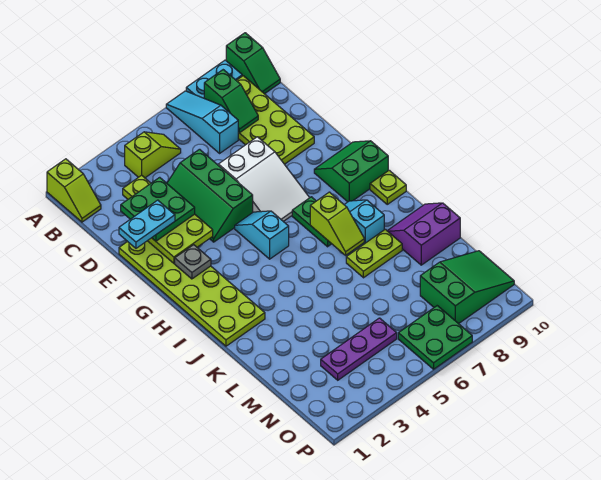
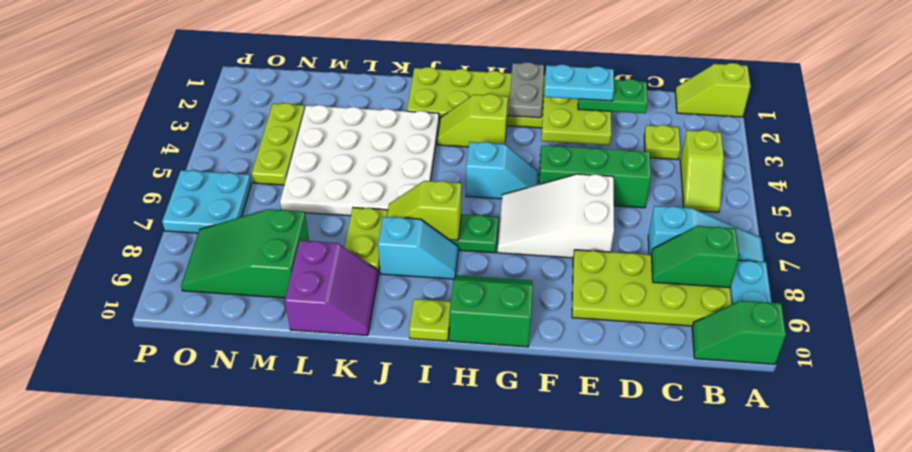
green 2x2 plate [121,177,195,241] -> green 1x2 plate [578,79,648,113]
cyan 1x2 plate [119,200,175,248] -> cyan 1x2 plate turned to [544,64,614,101]
grey 1x1 plate [175,245,211,279] -> grey 1x2 plate [509,62,544,118]
green 2x2 slope [314,141,388,202] -> green 2x2 slope turned to [450,275,533,347]
none -> lime 1x2 slope [437,94,508,147]
none -> white 4x4 plate [280,105,439,216]
purple 1x3 plate [321,318,397,380] -> lime 1x3 plate [252,103,305,185]
green 2x3 slope [420,251,514,324] -> green 2x3 slope turned to [181,209,309,298]
green 2x2 plate [398,306,472,369] -> cyan 2x2 plate [162,170,251,233]

